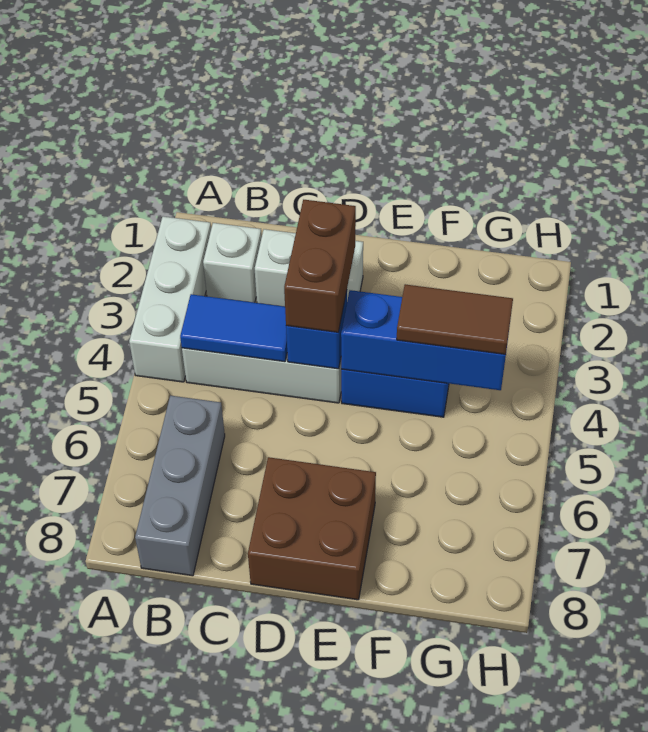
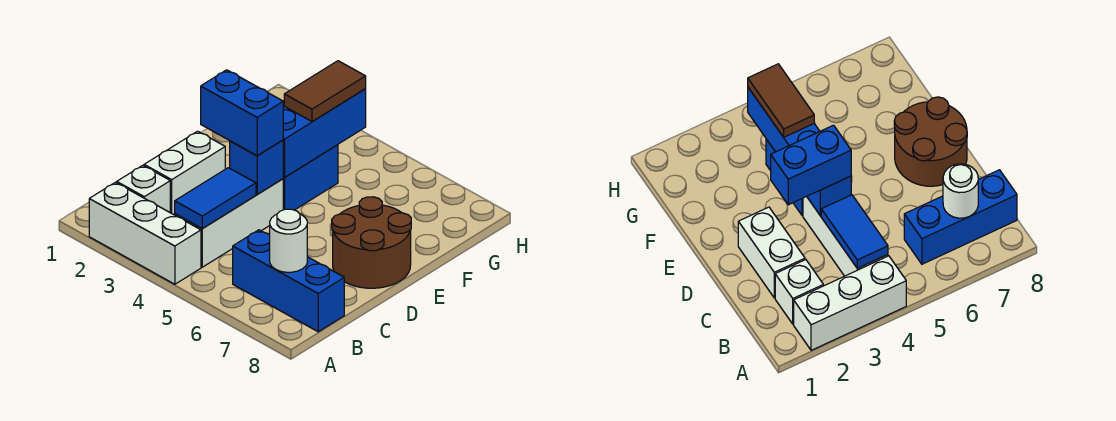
grey 1x3 brick [135,396,225,576] -> blue 1x3 brick [233,230,344,332]
none -> white 1x1 round brick [270,209,307,272]
brown 1x2 brick [284,200,356,332] -> blue 1x2 brick [201,70,283,156]
brown 2x2 brick [248,457,376,600] -> brown 2x2 round brick [332,197,411,288]

